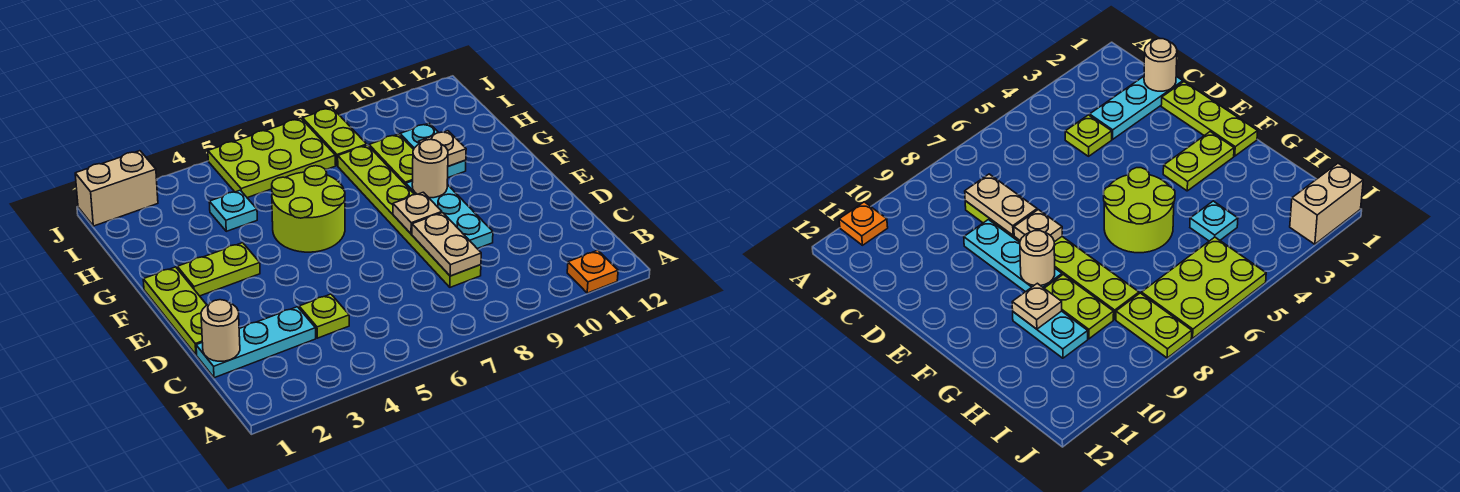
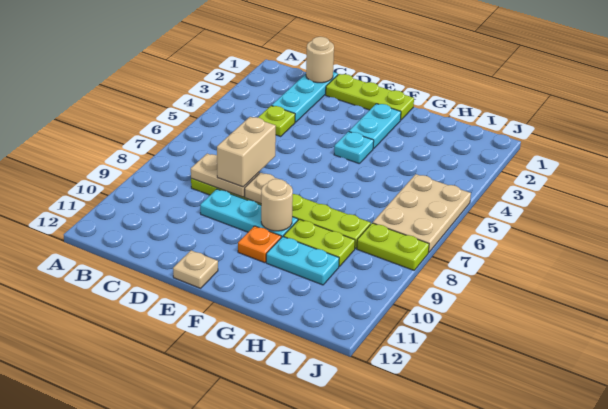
orange 1x1 plate [567,250,618,293] -> orange 1x1 plate moved to [238,226,281,263]
lime 1x2 plate [177,243,260,296] -> cyan 1x2 plate [349,104,401,149]
lime 2x2 round brick [272,166,345,252] -> none
tan 1x1 plate [419,131,466,166] -> tan 1x1 plate moved to [173,250,218,288]
cyan 1x1 plate [209,190,257,231] -> cyan 1x1 plate moved to [334,132,374,164]
lime 2x3 plate [208,118,336,198] -> tan 2x3 plate [373,174,471,253]
tan 1x2 brick [75,151,158,226] -> tan 1x2 brick moved to [217,117,276,187]

